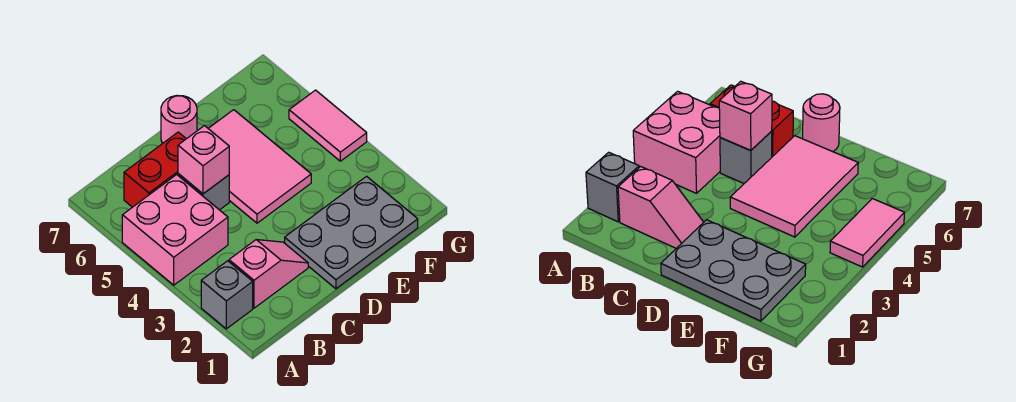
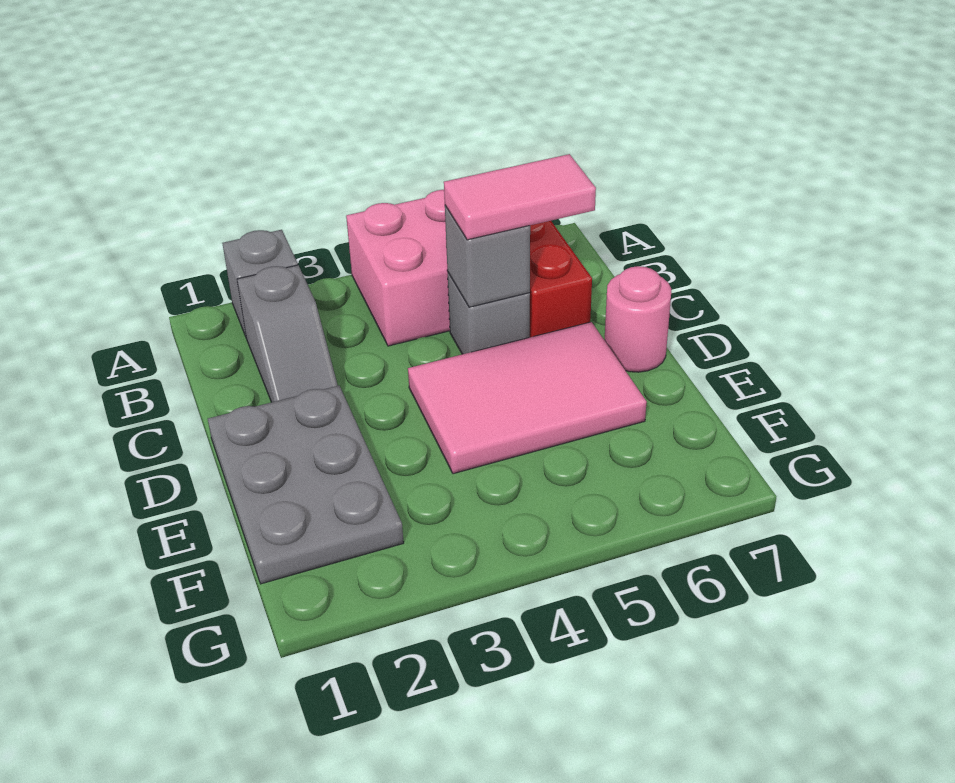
pink 1x2 slope [229,240,308,308] -> grey 1x2 slope [237,265,338,402]
pink 1x1 brick [178,126,229,194] -> grey 1x1 brick [445,206,530,307]
pink 1x2 tile [289,90,367,161] -> pink 1x2 tile moved to [444,154,596,240]

